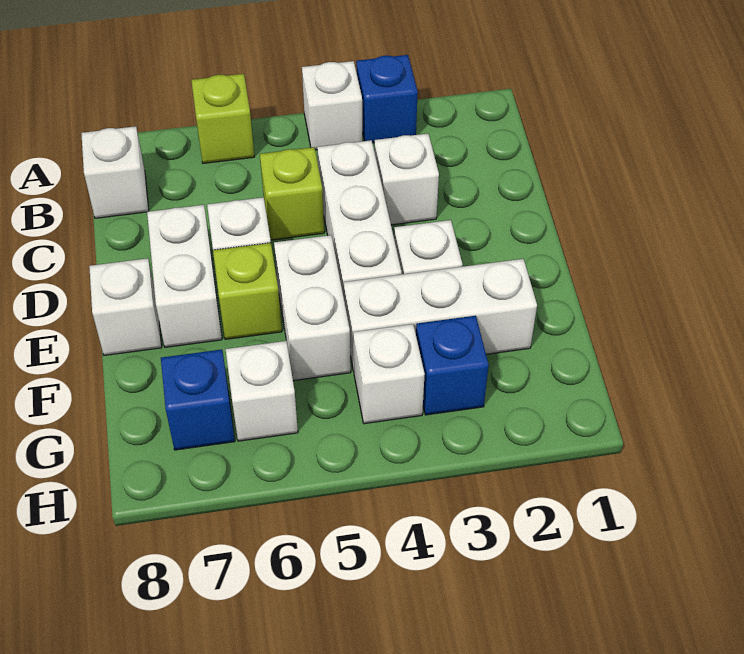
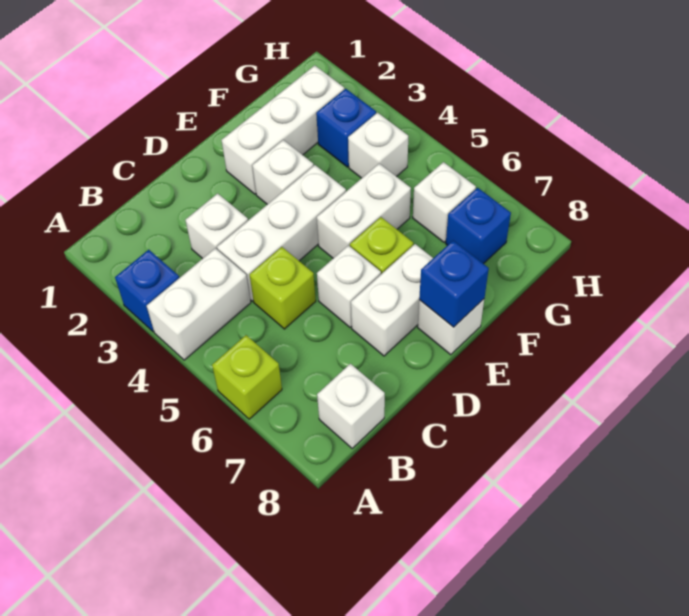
white 1x1 brick [302,61,362,150] -> white 1x2 brick [147,248,251,360]
none -> blue 1x1 brick [419,241,489,327]
white 1x3 brick [344,259,537,371] -> white 1x3 brick turned to [221,65,344,194]

